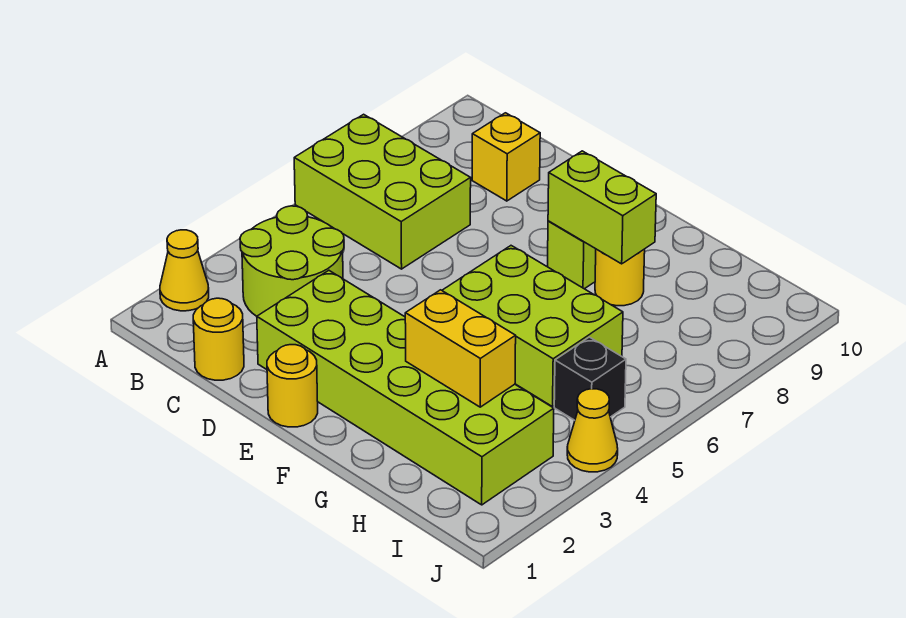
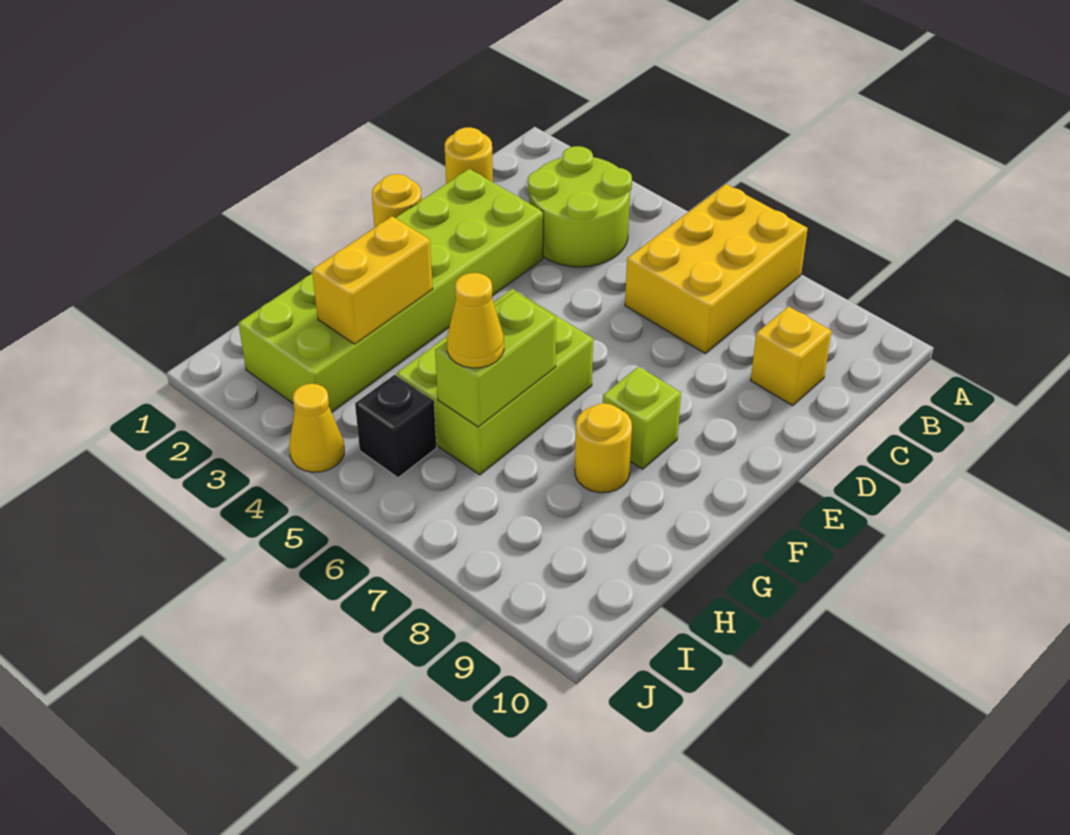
yellow 1x1 cone [160,230,209,311] -> yellow 1x1 cone moved to [447,273,504,368]
lime 2x3 brick [294,114,471,269] -> yellow 2x3 brick [625,184,808,353]
lime 1x2 brick [548,151,656,264] -> lime 1x2 brick moved to [435,292,556,427]

